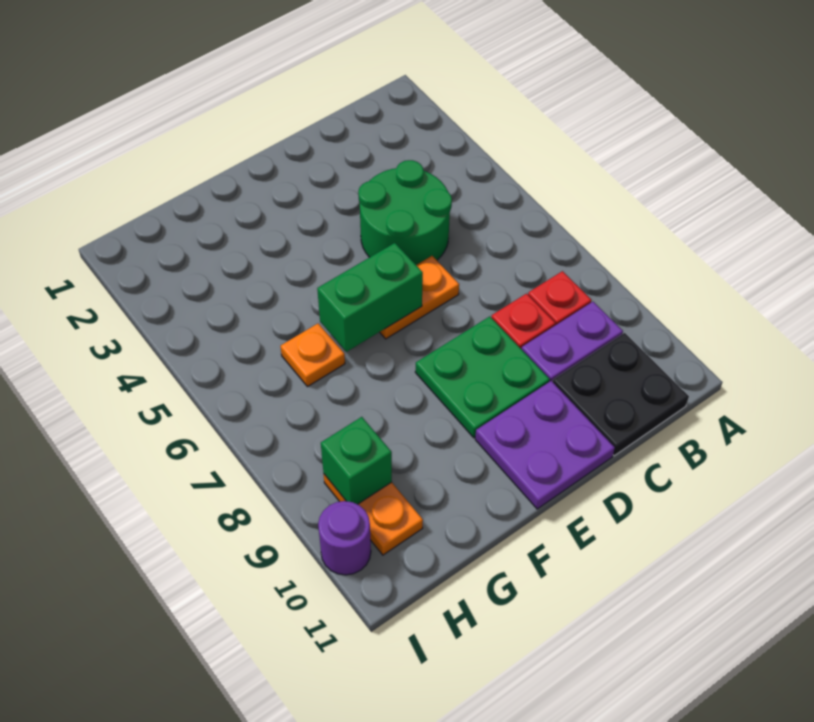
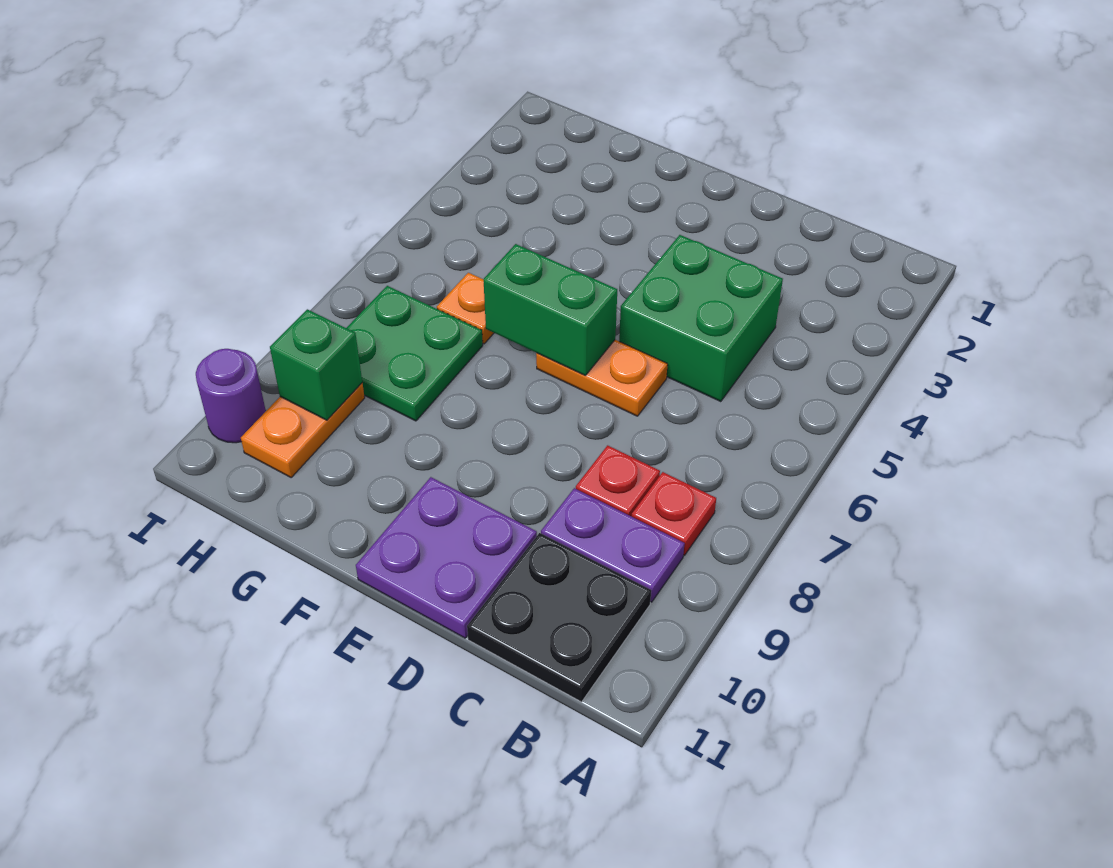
green 2x2 round brick [358,160,452,265] -> green 2x2 brick [619,235,783,402]
green 2x2 plate [415,316,550,438] -> green 2x2 plate moved to [347,286,483,421]

